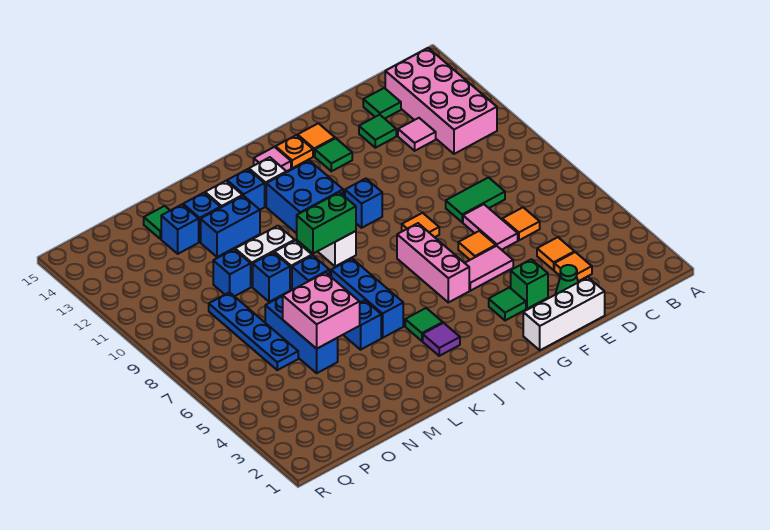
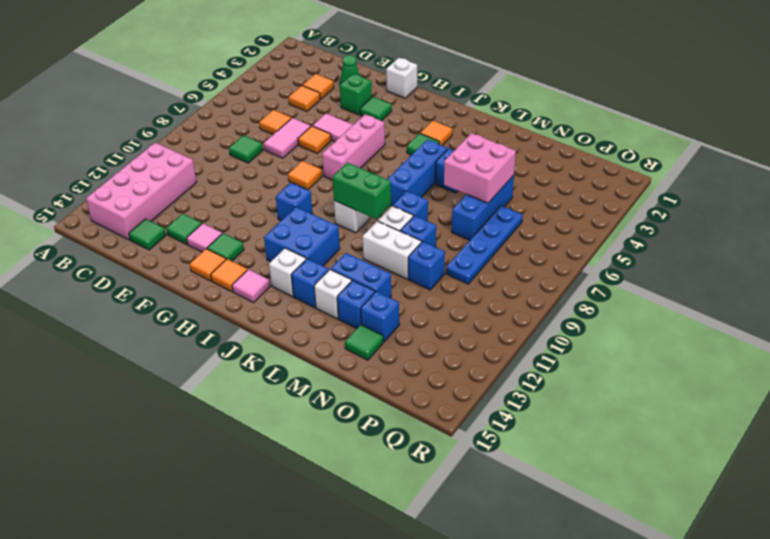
green 1x2 tile [446,178,505,222] -> green 1x1 tile [229,135,263,163]
pink 1x1 tile [398,118,436,151] -> pink 1x1 tile moved to [187,223,222,252]
white 1x3 brick [523,277,605,350] -> white 1x1 brick [386,58,417,98]
orange 1x1 plate [276,135,313,168] -> orange 1x1 tile [211,259,247,292]
purple 1x1 tile [423,323,460,356] -> orange 1x1 tile [420,121,452,145]

